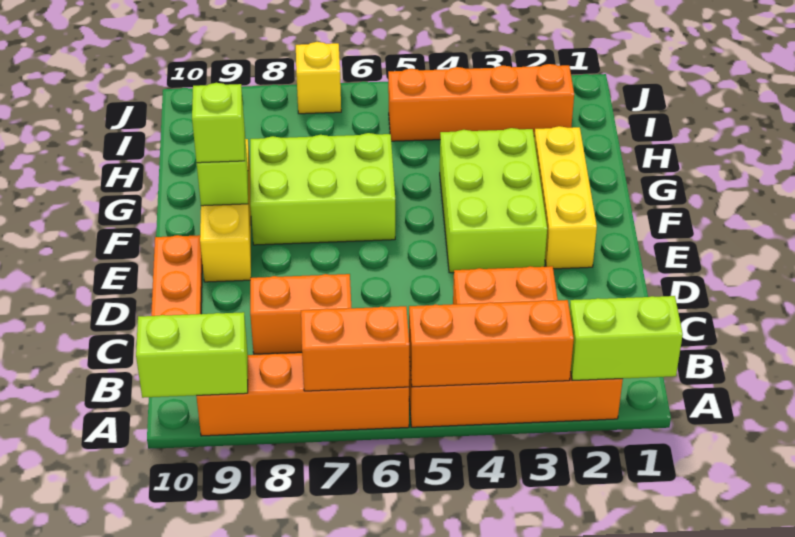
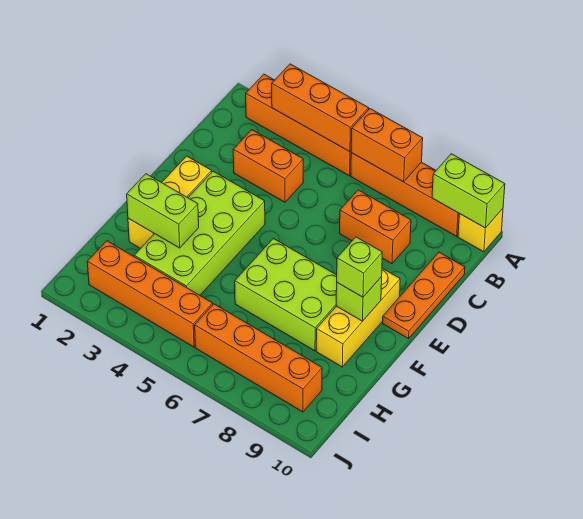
lime 1x2 brick [570,296,683,380] -> lime 1x2 brick moved to [127,174,199,248]
lime 2x3 brick [440,128,547,273] -> lime 2x4 brick [134,171,265,295]
none -> orange 1x4 brick [195,304,322,412]
yellow 1x1 brick [296,42,341,114] -> yellow 1x1 brick moved to [458,209,503,252]

